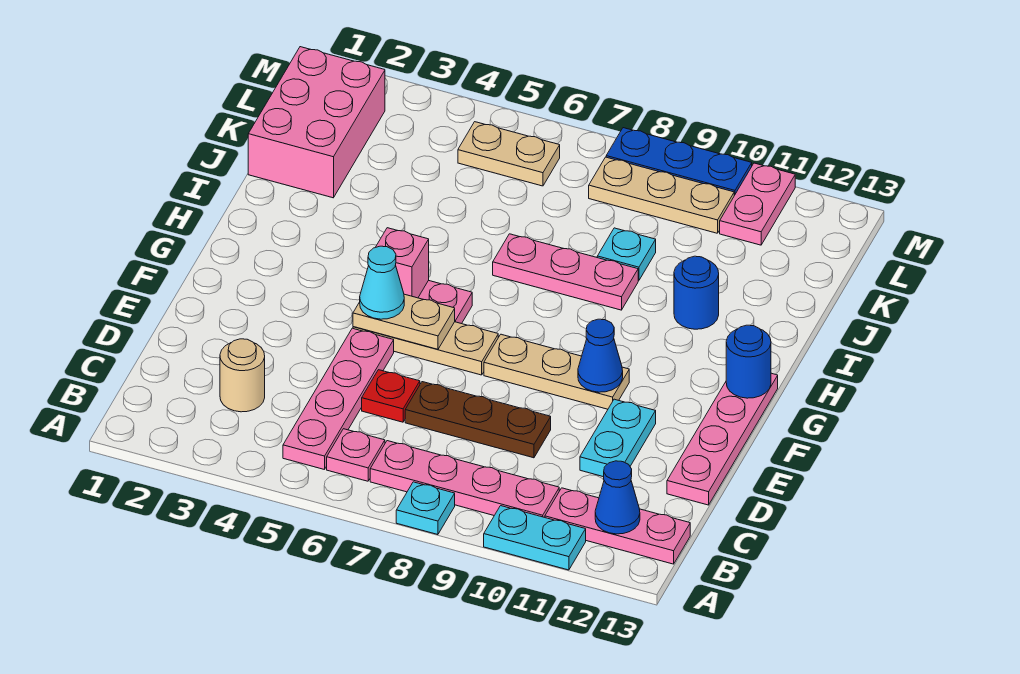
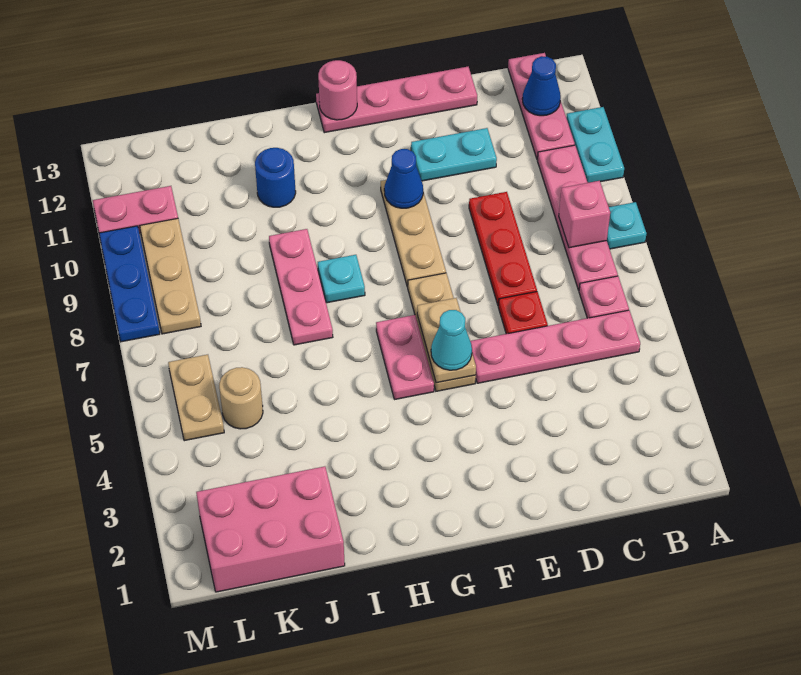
tan 1x1 round brick [220,339,265,412] -> tan 1x1 round brick moved to [219,367,263,429]
brown 1x3 plate [405,382,551,458] -> red 1x3 plate [469,192,537,306]
pink 1x1 brick [376,228,429,298] -> pink 1x1 brick moved to [559,181,610,248]
blue 1x1 round brick [726,325,771,398] -> pink 1x1 round brick [318,60,357,120]
cyan 1x1 plate [597,228,656,281] -> cyan 1x1 plate moved to [318,255,365,303]

